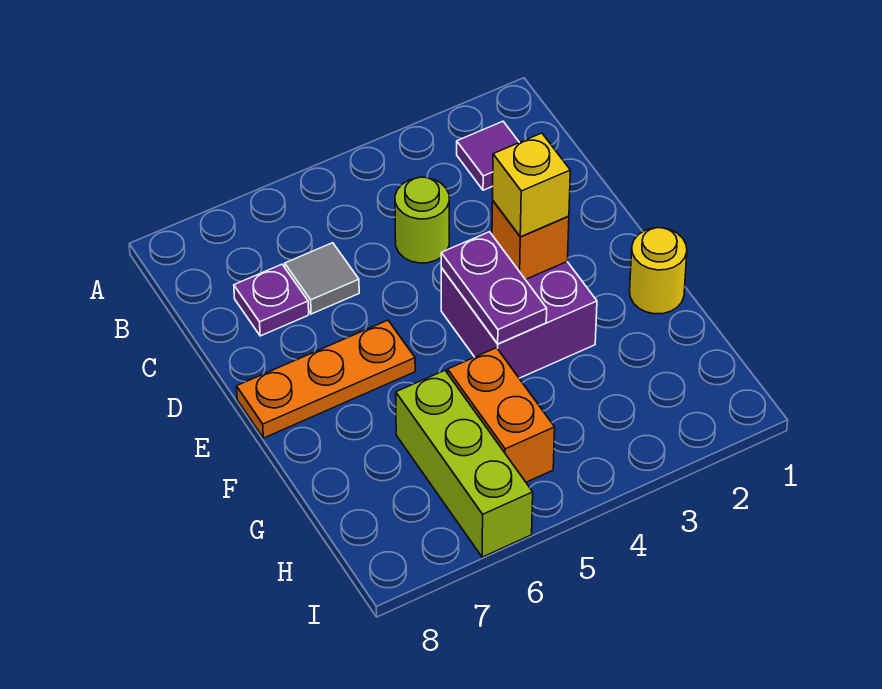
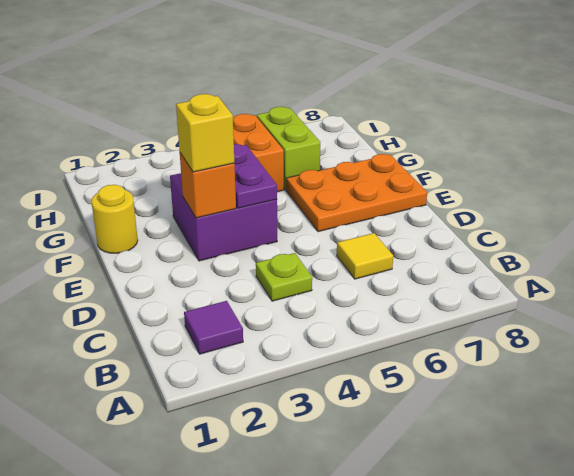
lime 1x1 round brick [395,177,449,263] -> lime 1x1 plate [256,253,312,301]
grey 1x1 tile [285,243,359,314] -> yellow 1x1 tile [337,233,393,279]
purple 1x1 plate [234,264,309,336] -> none
orange 1x3 plate [237,320,415,438] -> orange 2x3 plate [286,154,427,232]
lime 1x3 brick [396,370,533,557] -> lime 1x2 brick [257,107,320,190]

